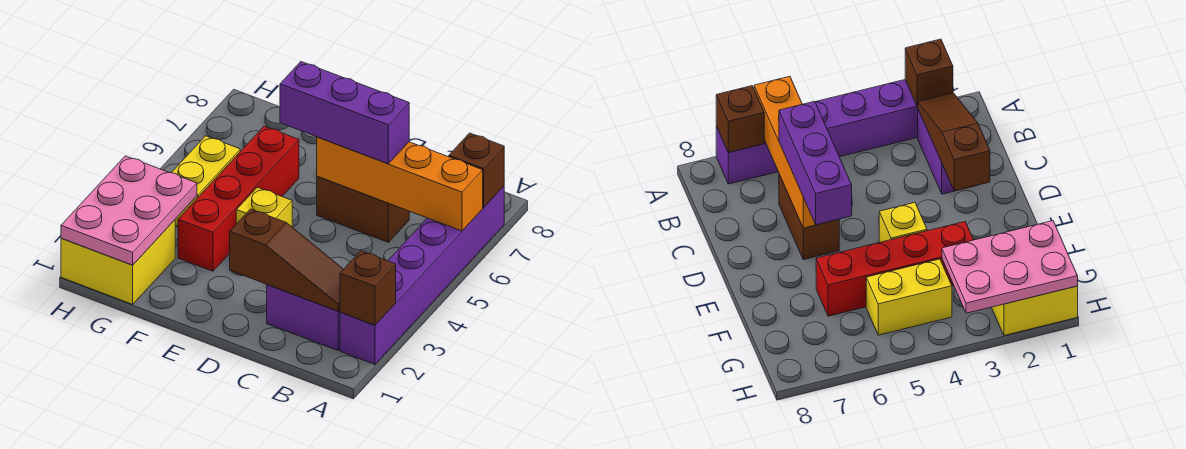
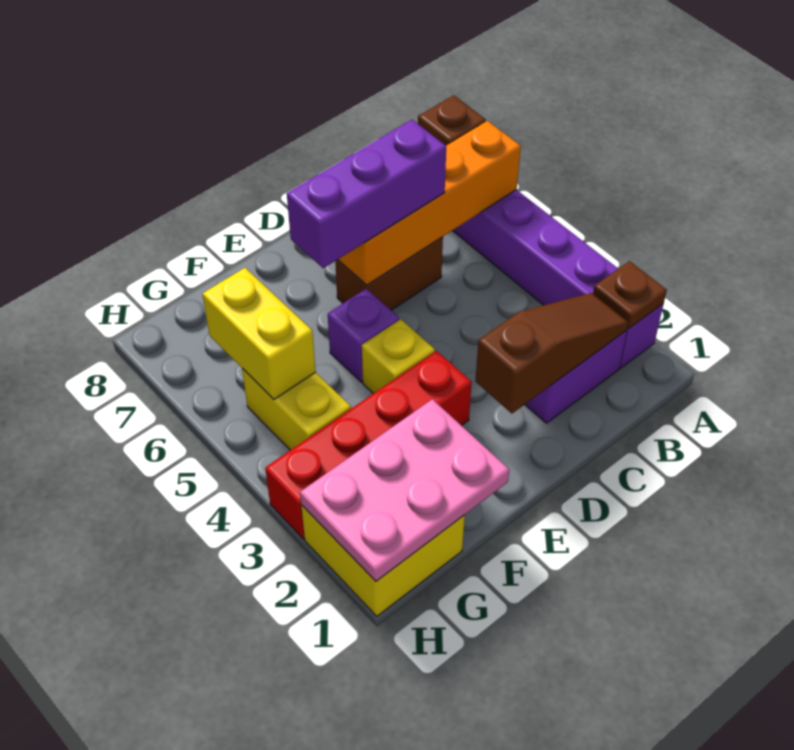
brown 1x1 brick [340,251,396,325] -> brown 1x1 plate [593,261,667,328]
none -> purple 1x1 brick [328,289,399,382]
red 1x4 brick [178,126,299,271] -> red 1x4 brick turned to [265,351,472,539]
pink 2x3 plate [61,156,197,265] -> pink 2x3 plate turned to [300,399,509,581]
none -> yellow 1x2 brick [202,268,316,399]

